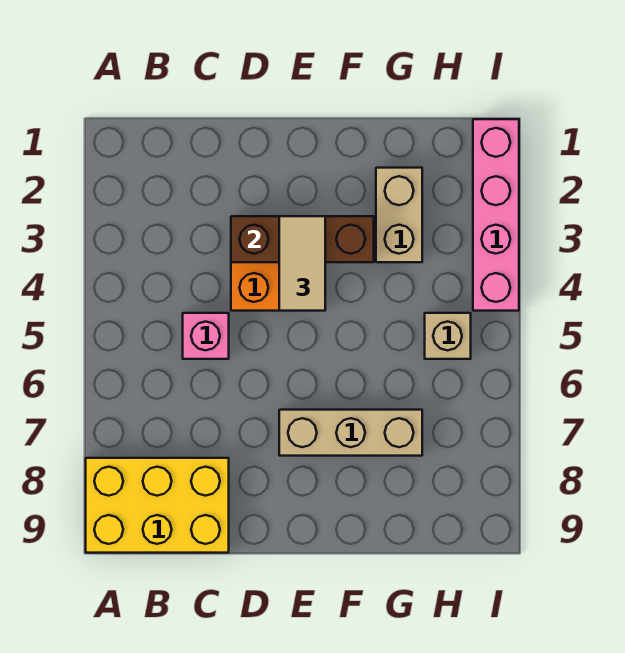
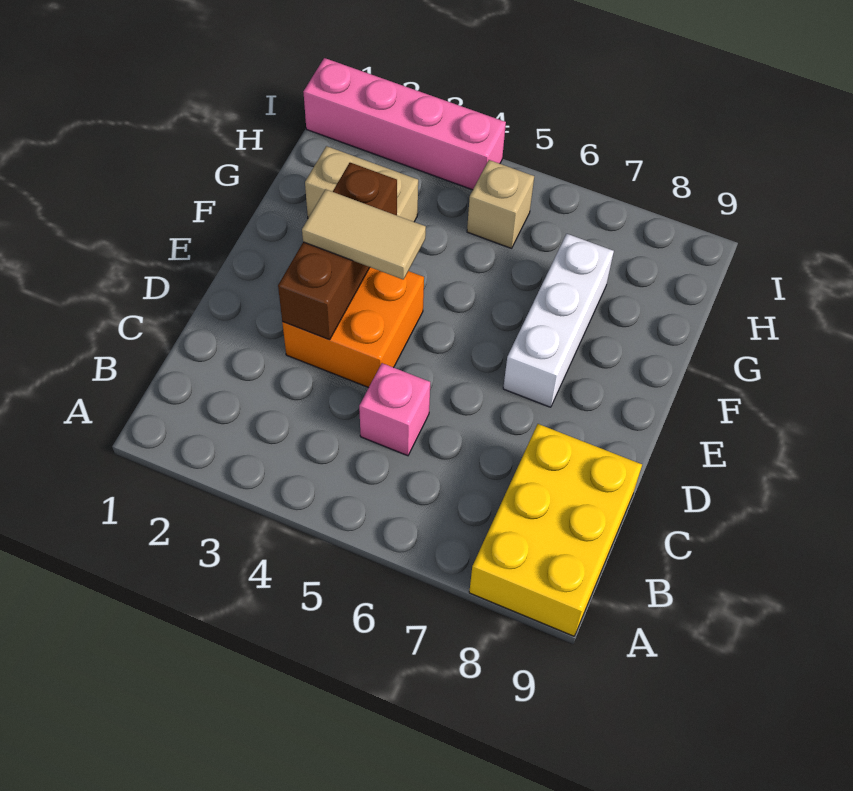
tan 1x3 brick [279,410,422,456] -> white 1x3 brick [503,234,614,407]

